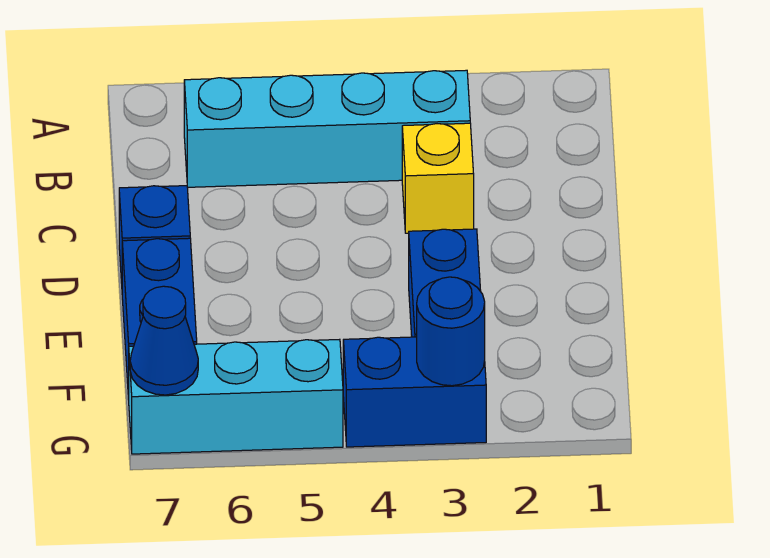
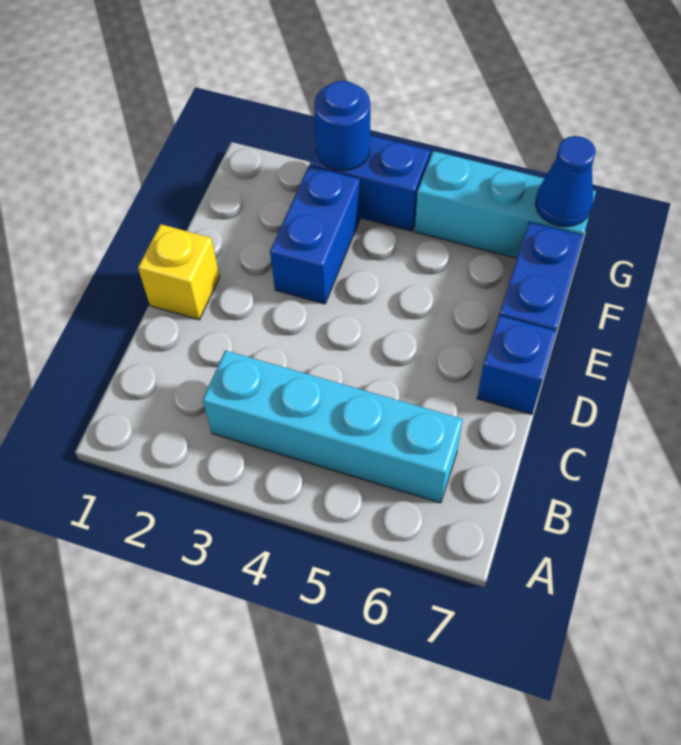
yellow 1x1 brick [402,123,474,233] -> yellow 1x1 brick moved to [138,224,220,320]

